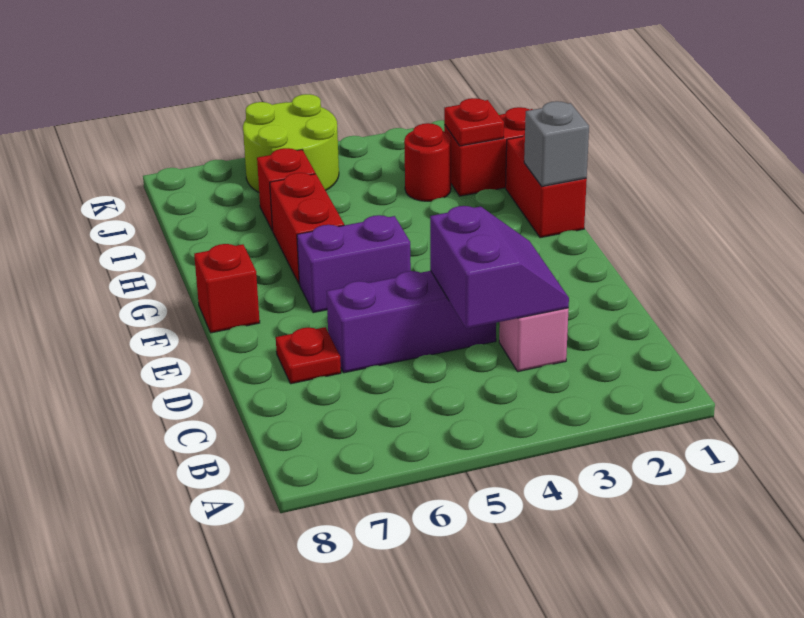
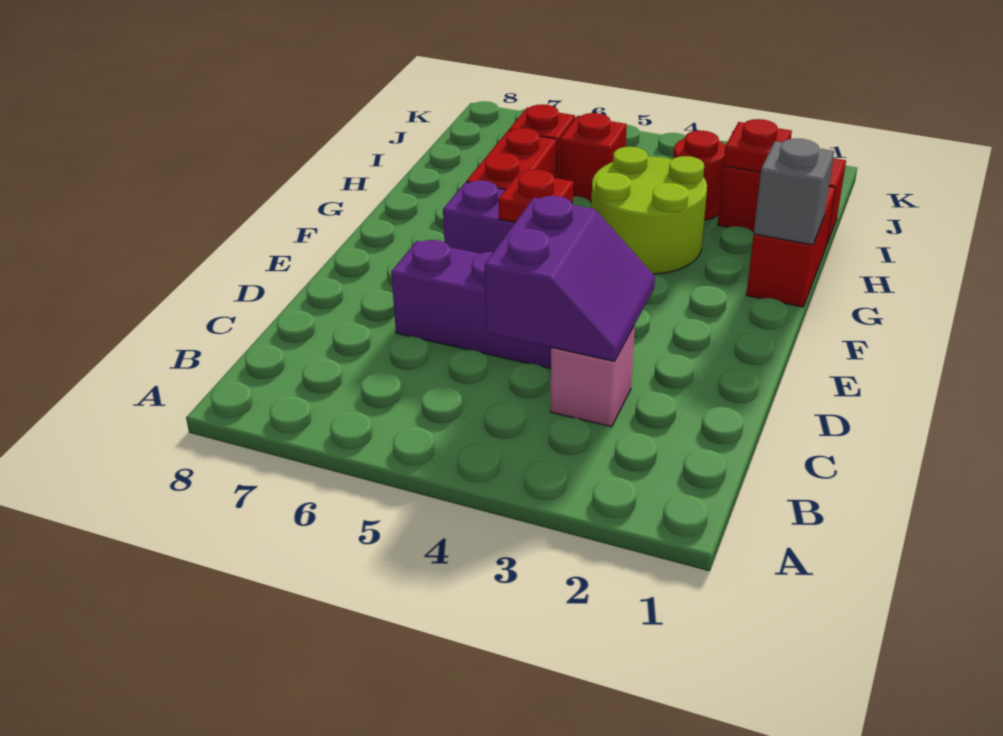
red 1x1 plate [276,327,341,384] -> red 1x1 plate moved to [498,170,573,222]
red 1x1 brick [194,244,260,333] -> red 1x1 brick moved to [560,113,627,202]
lime 2x2 round brick [243,94,339,192] -> lime 2x2 round brick moved to [591,147,707,274]

